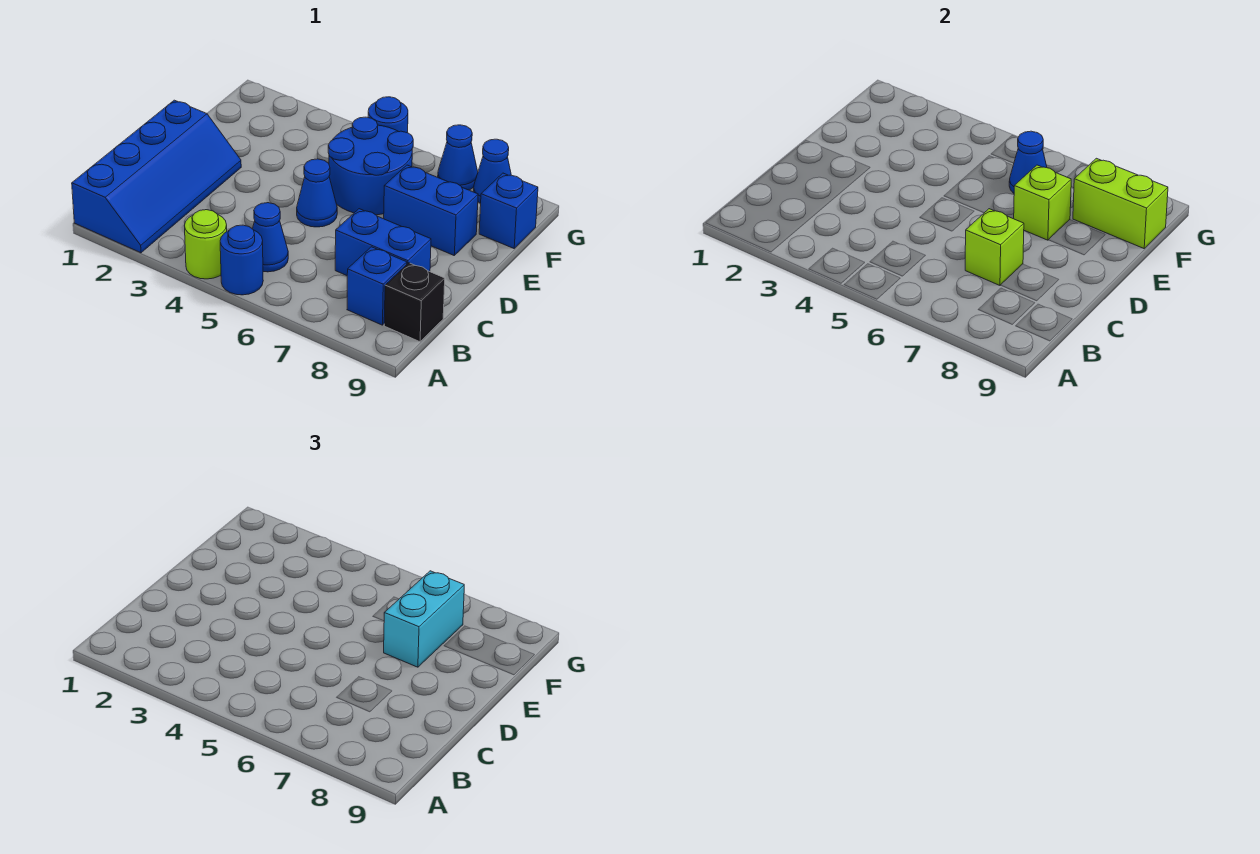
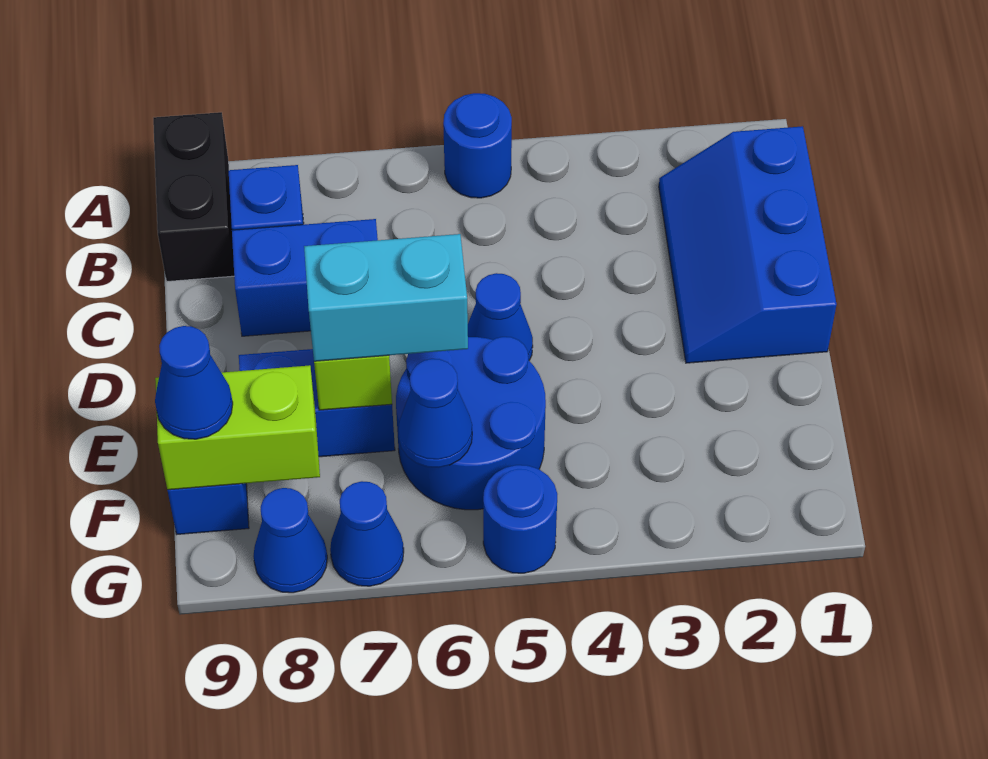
blue 2x4 slope [72,100,241,253] -> blue 2x3 slope [659,126,837,363]
lime 1x1 round brick [184,210,227,279] -> none
blue 1x1 cone [253,203,288,272] -> blue 1x1 cone moved to [155,326,233,439]
black 1x1 brick [384,263,445,342] -> black 1x2 brick [153,112,234,281]
lime 1x1 brick [965,209,1024,285] -> none
cyan 1x2 brick [384,571,464,667] -> cyan 1x2 brick turned to [304,234,468,361]

